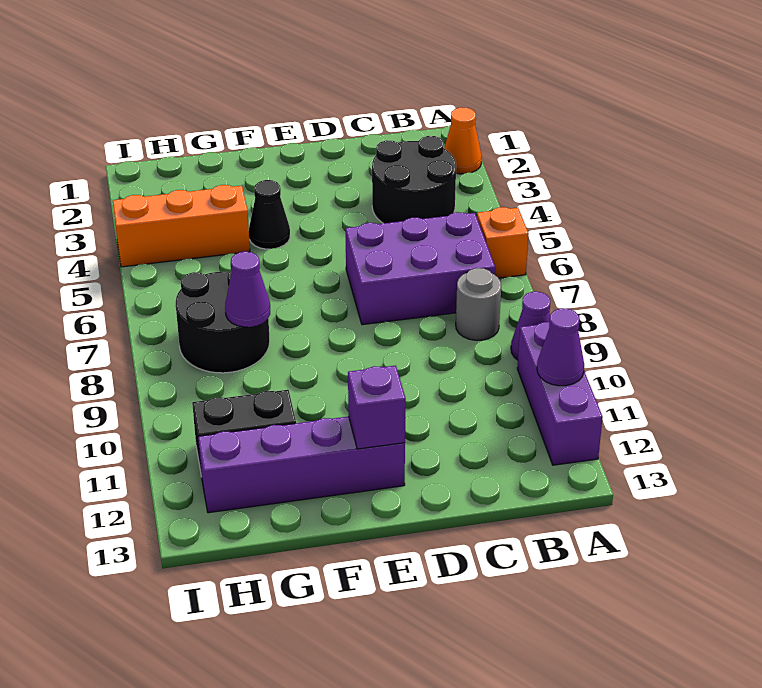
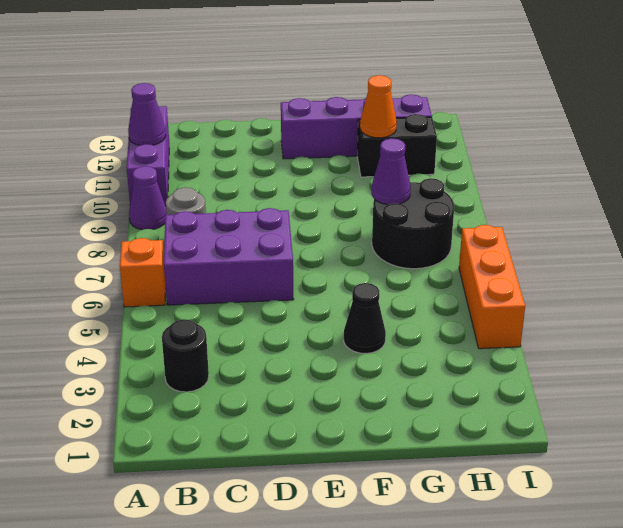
orange 1x1 cone [444,107,482,174] -> orange 1x1 cone moved to [360,75,397,138]
black 2x2 round brick [372,136,456,224] -> black 1x1 round brick [162,319,209,392]
purple 1x1 brick [348,366,406,449] -> none
orange 1x3 brick [113,185,250,267] -> orange 1x3 brick turned to [459,225,525,349]

